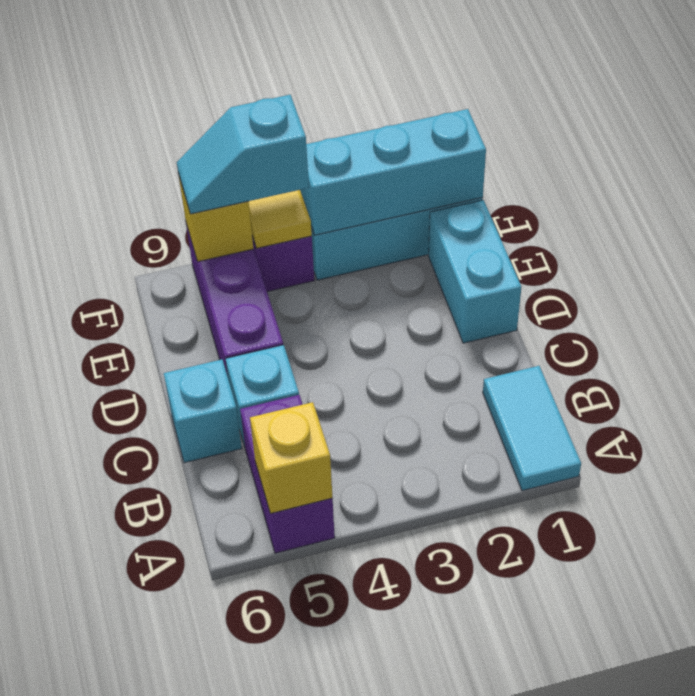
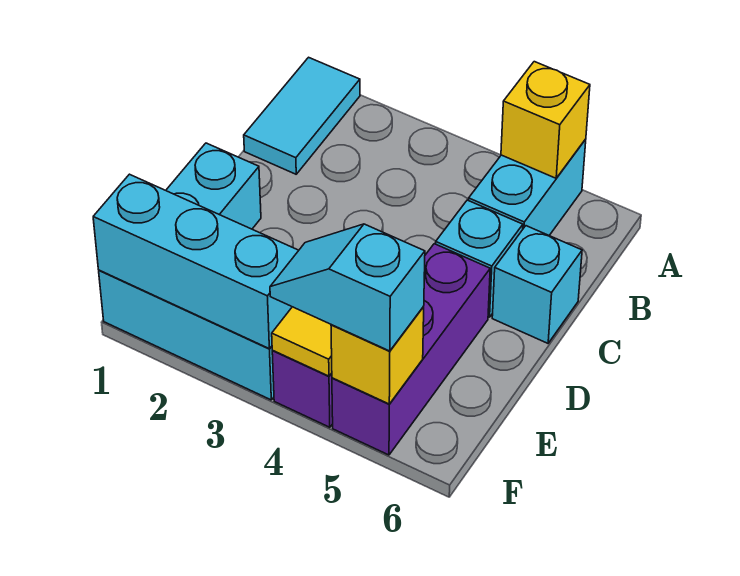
purple 1x2 brick [240,395,335,553] -> cyan 1x2 brick [469,139,586,235]
cyan 1x2 slope [177,95,309,214] -> cyan 1x2 slope turned to [270,224,425,351]

